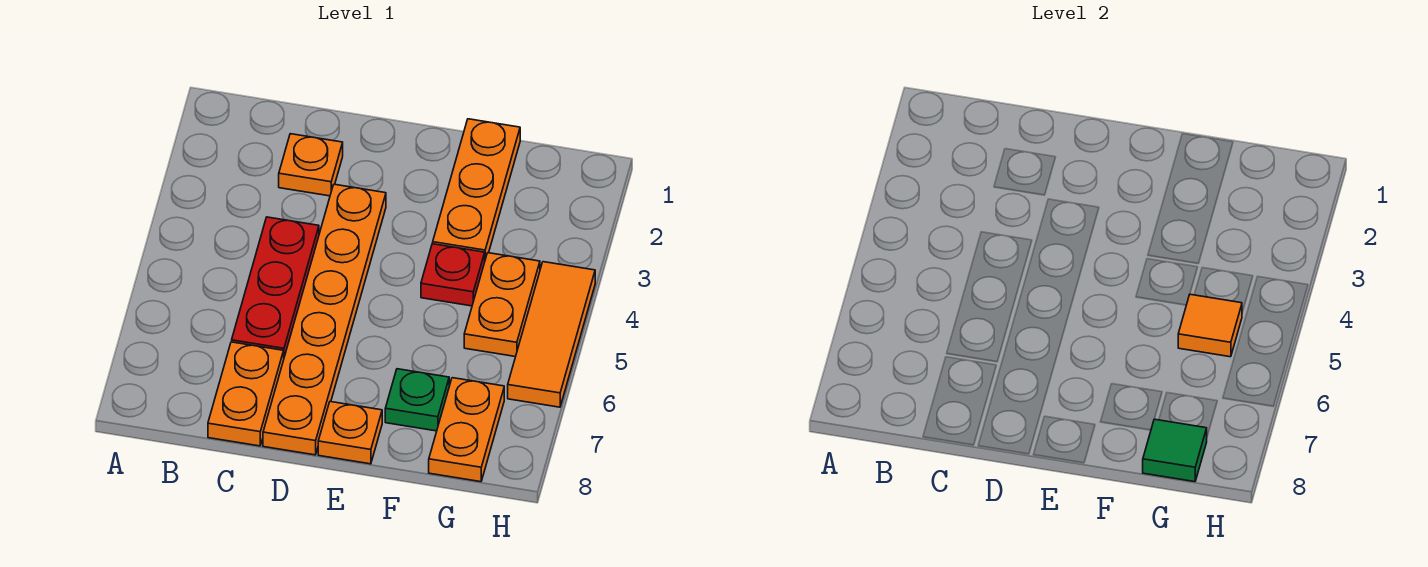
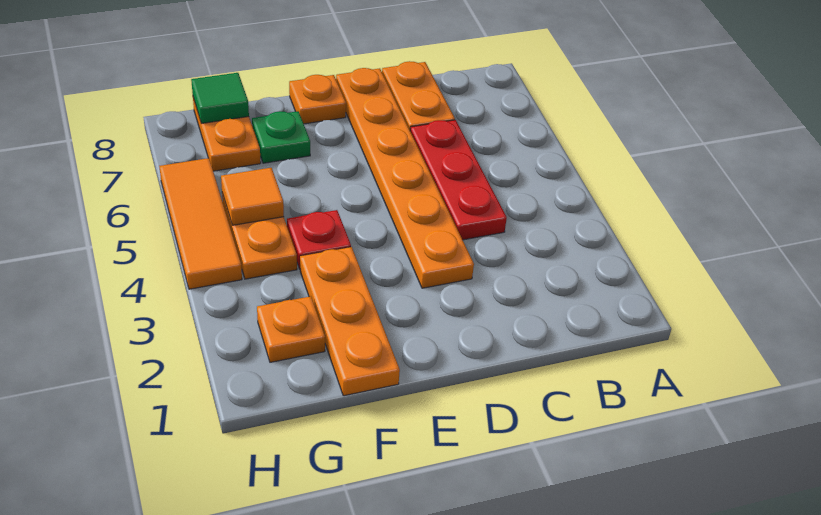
orange 1x1 plate [279,134,343,196] -> orange 1x1 plate moved to [257,296,325,362]

